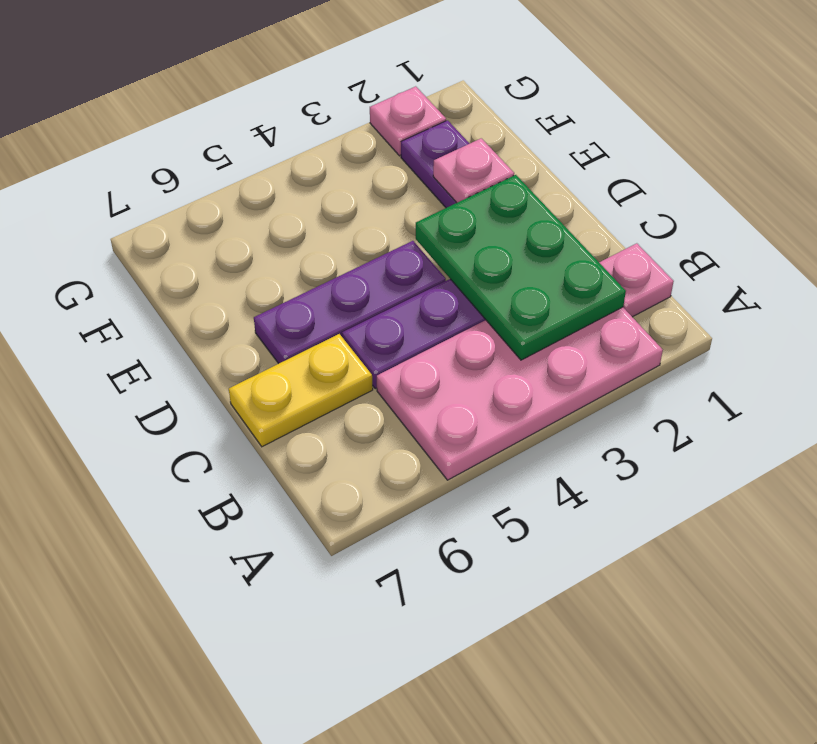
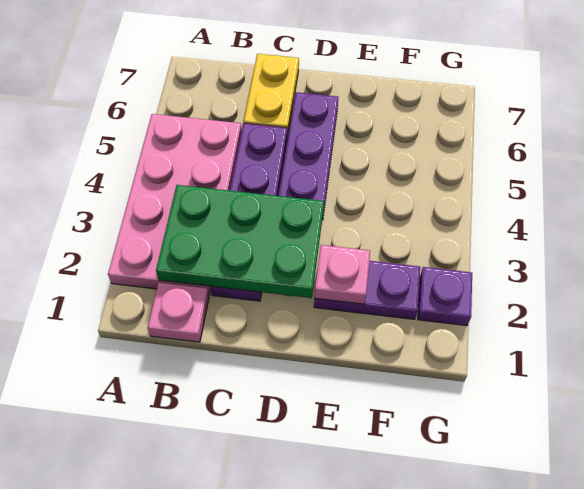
pink 1x1 plate [370,86,446,156] -> purple 1x1 plate [418,267,472,326]

